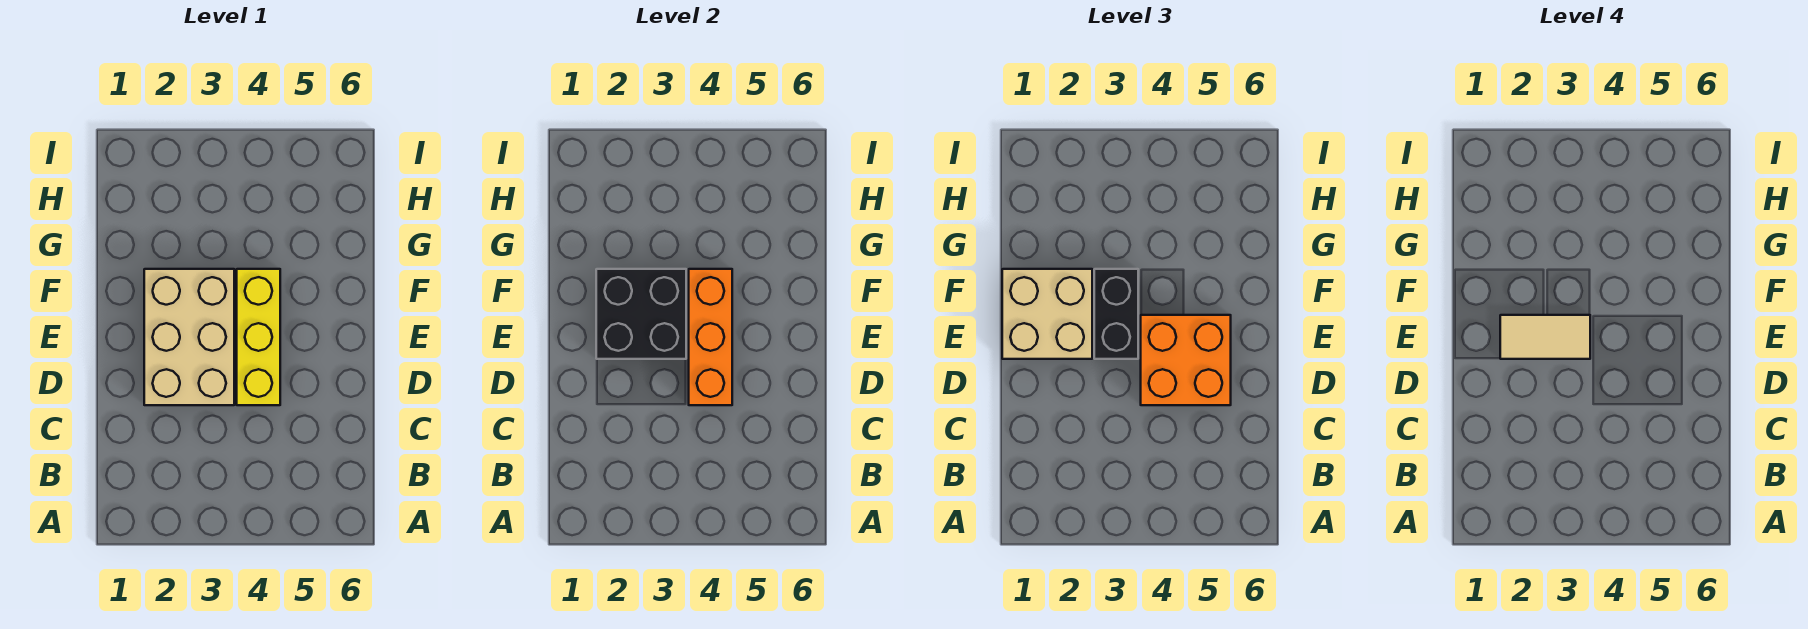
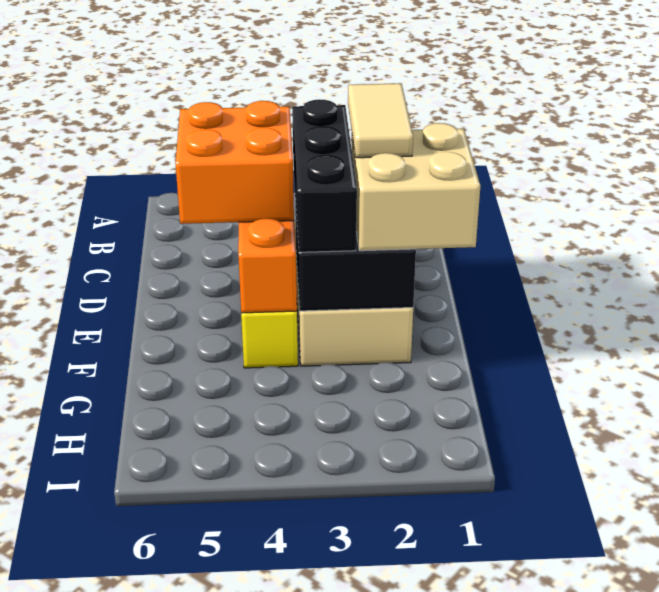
tan 1x2 tile [1500,315,1590,359] -> tan 1x2 tile turned to [348,83,413,158]
black 1x2 brick [1094,269,1138,359] -> black 1x3 brick [292,99,357,252]

